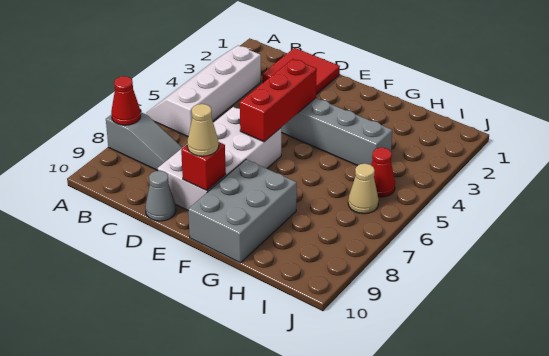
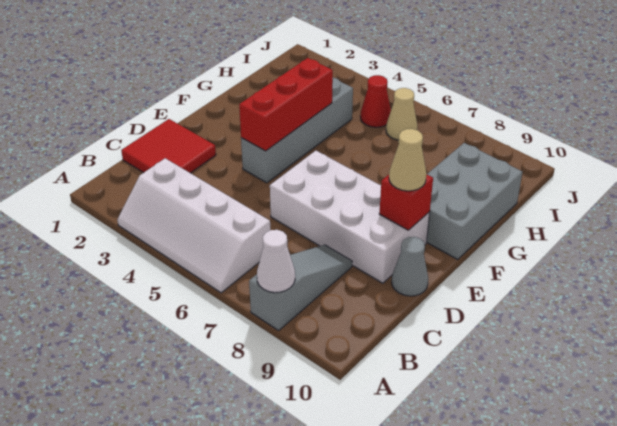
red 1x1 cone [111,76,141,125] -> white 1x1 cone [257,230,295,293]
red 1x3 brick [239,59,317,142] -> red 1x3 brick turned to [239,58,333,151]
grey 2x3 brick [188,160,297,263] -> grey 2x3 brick turned to [427,143,522,259]

